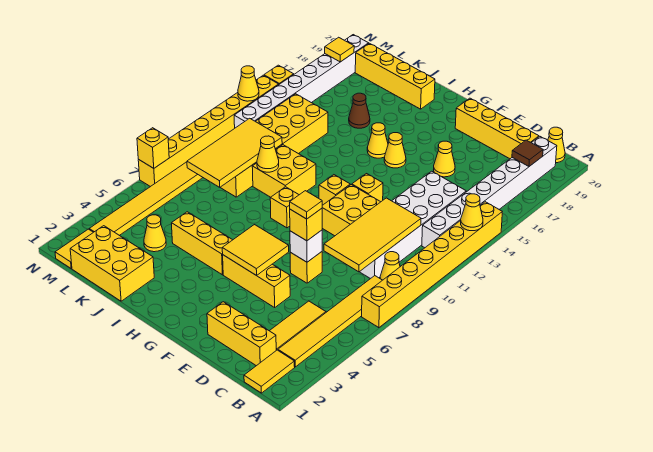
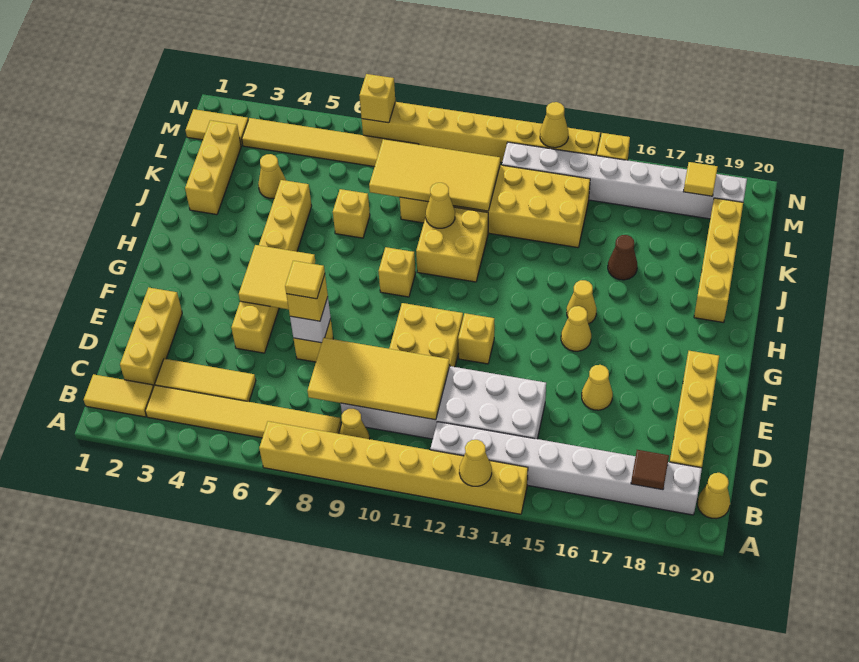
yellow 1x1 brick [319,175,350,205] -> yellow 1x1 brick moved to [333,189,370,238]
yellow 2x3 brick [70,226,154,301] -> yellow 1x3 brick [185,120,241,215]

